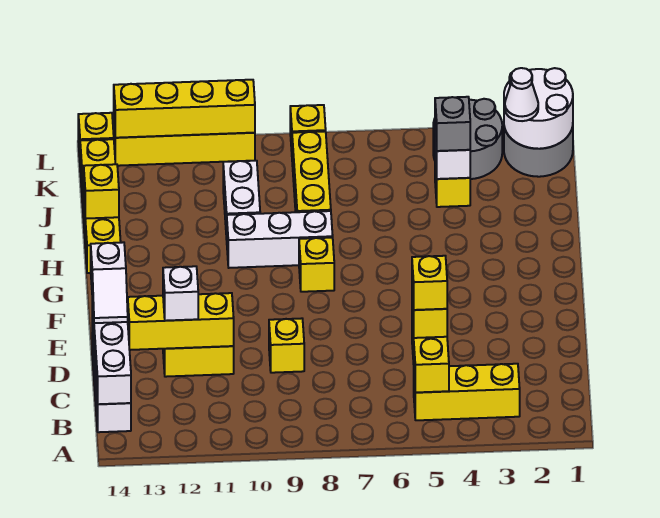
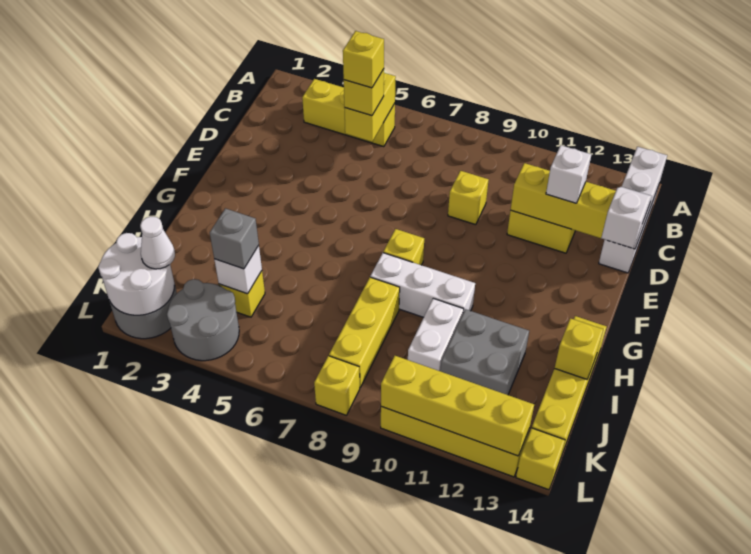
none -> grey 2x2 brick [440,309,529,395]

